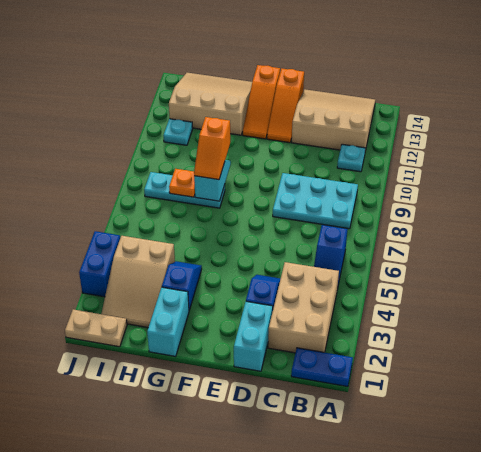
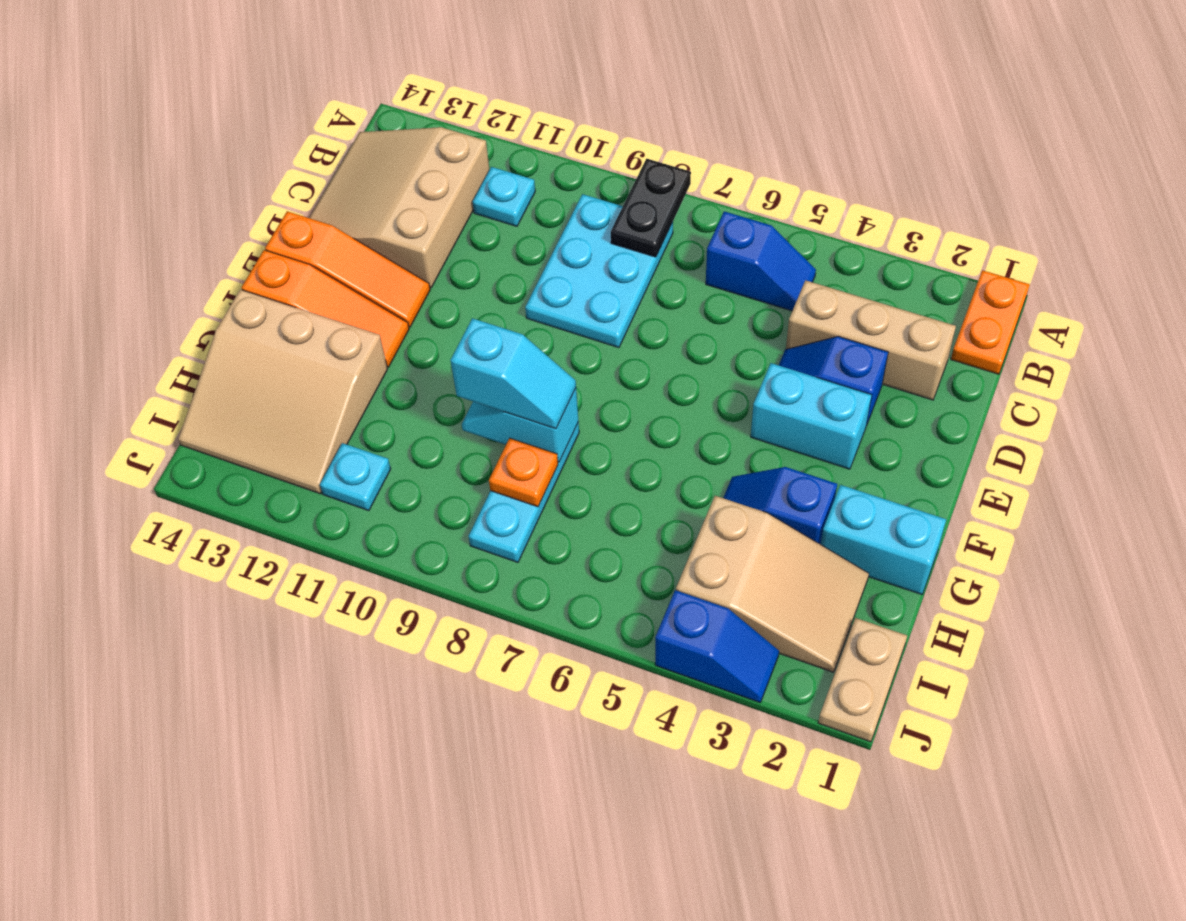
blue 1x2 plate [291,348,353,387] -> orange 1x2 plate [951,270,1030,374]
none -> black 1x2 plate [611,159,691,257]
tan 2x3 brick [268,262,339,353] -> tan 1x3 brick [786,280,956,400]
cyan 1x2 brick [234,301,273,371] -> cyan 1x2 brick moved to [751,363,872,469]
orange 1x2 slope [194,117,230,180] -> cyan 1x2 slope [450,318,576,429]
tan 3x3 slope [169,73,252,135] -> tan 3x3 slope turned to [178,289,388,494]
blue 1x2 brick [79,231,120,297] -> blue 1x2 slope [655,590,779,702]

